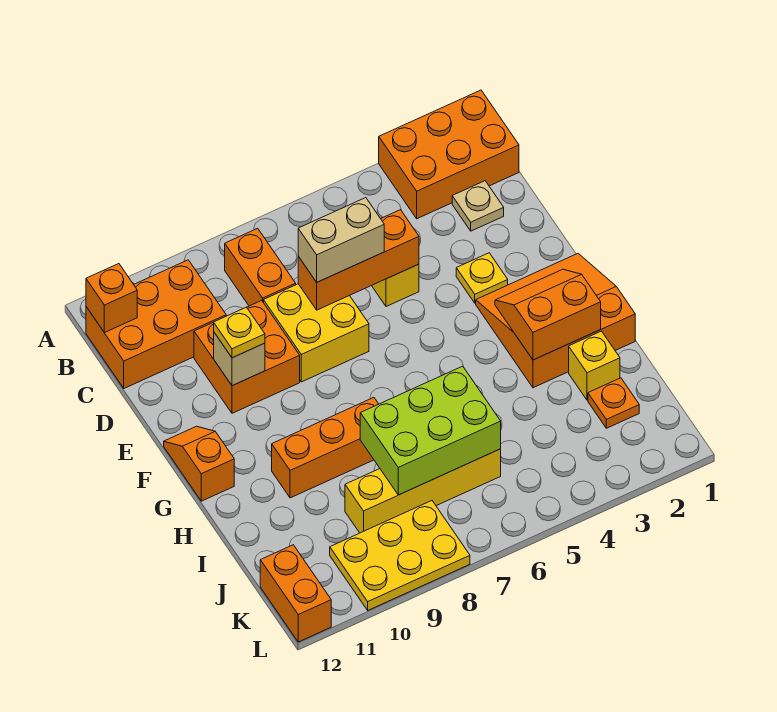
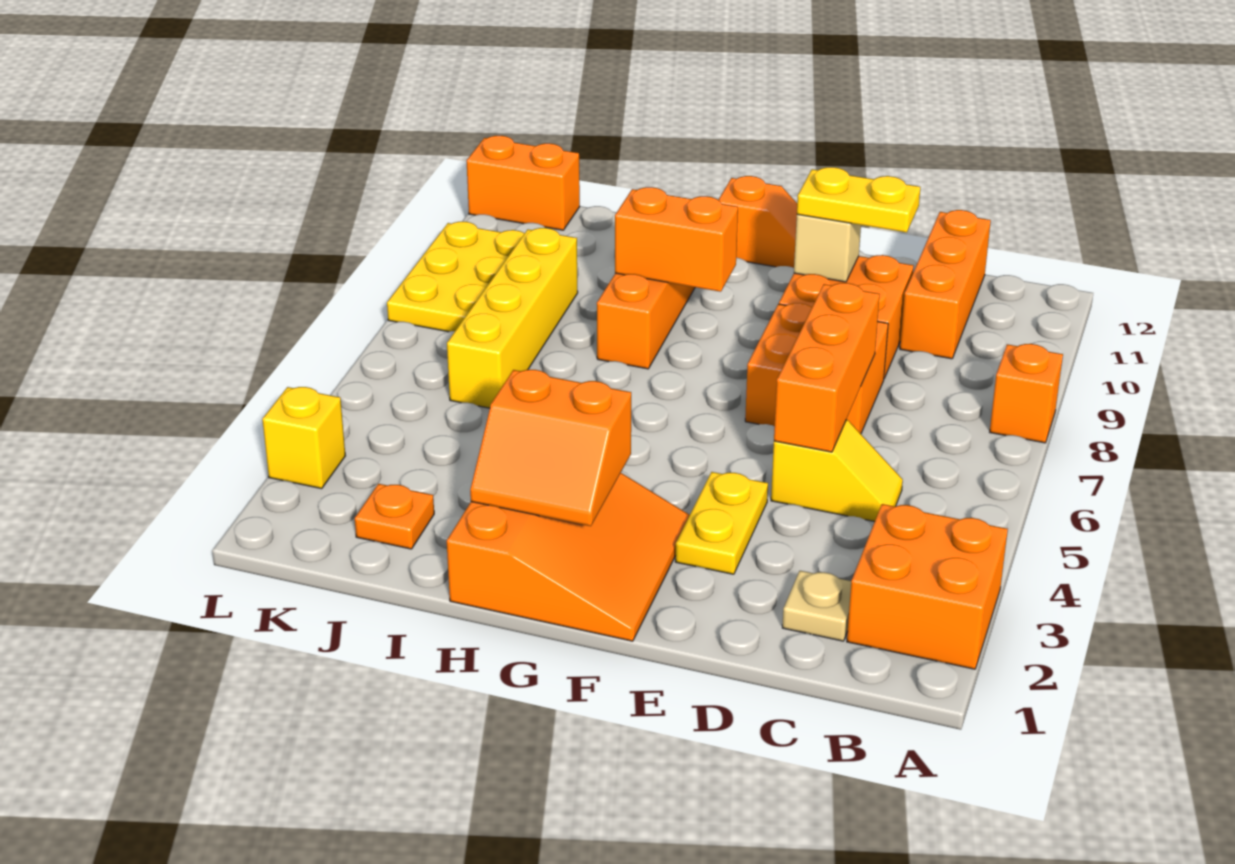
orange 2x3 brick [379,90,519,219] -> orange 2x2 brick [847,504,1008,669]
orange 1x2 brick [225,228,296,306] -> orange 1x2 brick moved to [615,187,738,292]
orange 2x3 brick [86,260,226,388] -> orange 1x3 brick [900,210,991,359]
orange 1x1 brick [86,264,137,333] -> orange 1x1 brick moved to [990,344,1063,443]
tan 1x2 brick [298,198,384,282] -> none
yellow 2x2 brick [264,284,369,382] -> orange 2x2 brick [745,303,888,434]
yellow 1x1 plate [456,253,508,303] -> yellow 1x2 plate [675,472,768,574]
yellow 1x1 plate [214,307,265,358] -> yellow 1x2 plate [797,167,920,233]
orange 2x2 slope [495,269,601,360] -> orange 2x2 slope turned to [470,370,631,526]
yellow 1x1 brick [569,331,620,400] -> yellow 1x1 brick moved to [262,387,345,489]
lime 2x3 brick [360,366,501,495] -> none

